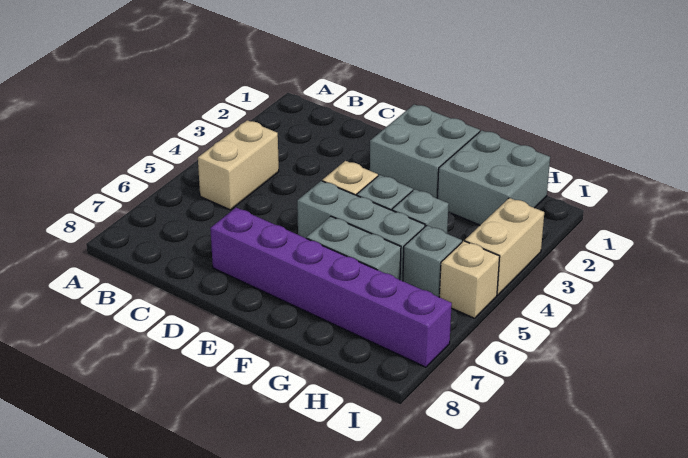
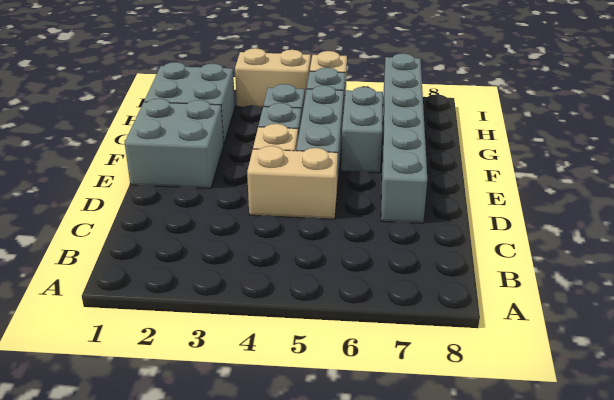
tan 1x2 brick [198,120,279,210] -> tan 1x2 brick moved to [247,146,338,219]
purple 1x6 brick [210,208,452,367] -> grey 1x6 brick [381,53,427,223]

